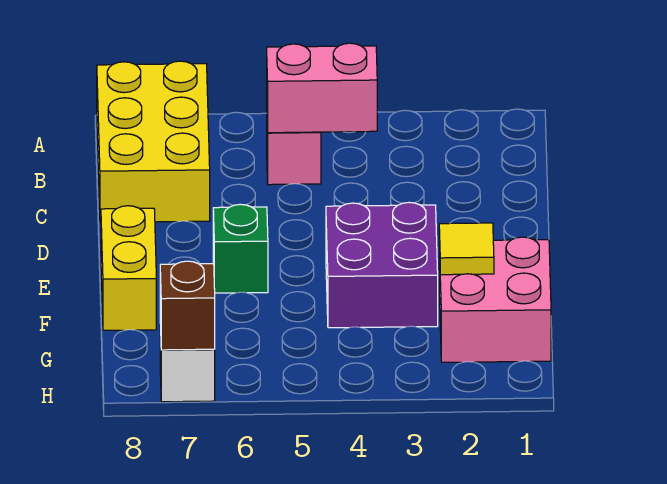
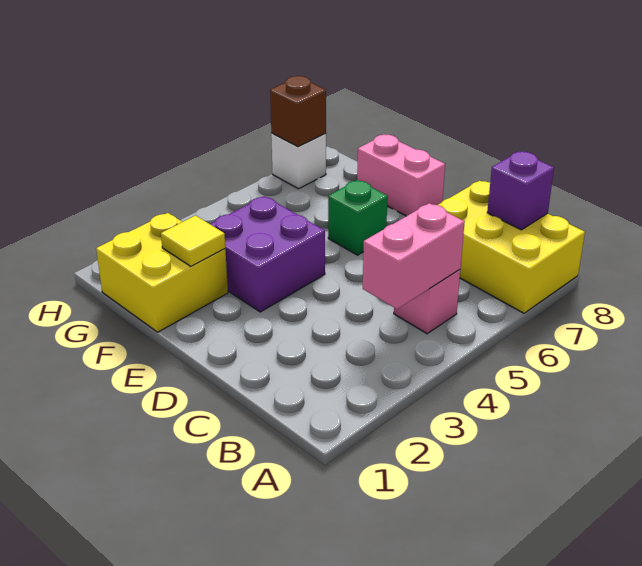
none -> purple 1x1 brick [487,152,554,230]
yellow 1x2 brick [101,206,156,330] -> pink 1x2 brick [357,134,445,216]
pink 2x2 brick [439,237,551,362] -> yellow 2x2 brick [96,213,228,332]

